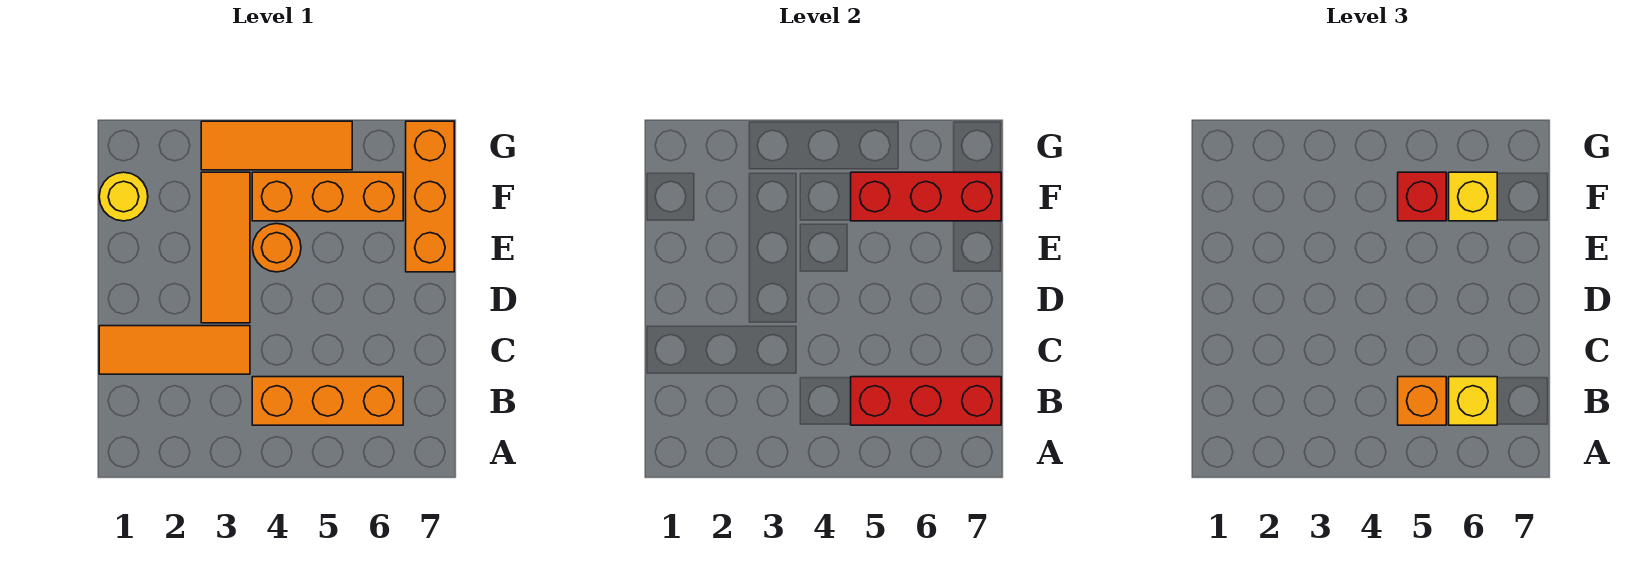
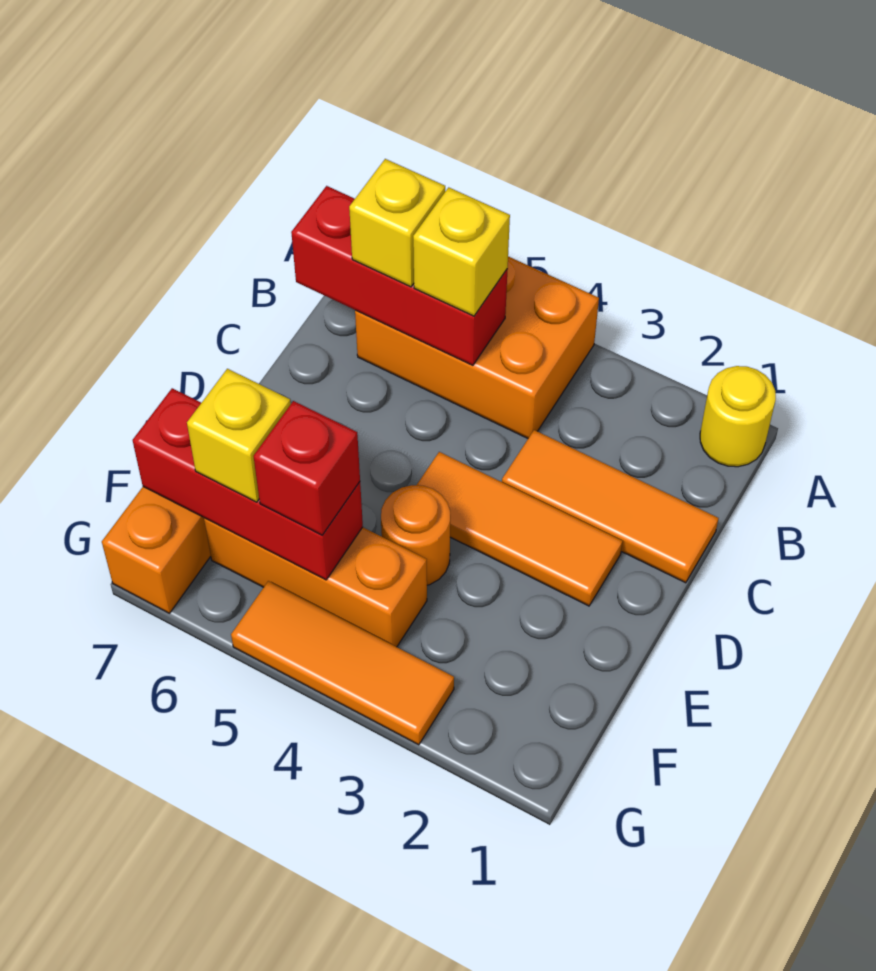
orange 1x3 brick [252,377,403,425] -> orange 2x3 brick [355,256,599,438]
orange 1x1 brick [1398,377,1446,425] -> yellow 1x1 brick [413,187,510,316]
orange 1x3 tile [201,172,250,323] -> orange 1x3 tile turned to [417,452,623,606]
yellow 1x1 round brick [99,172,148,221] -> yellow 1x1 round brick moved to [700,366,776,467]

